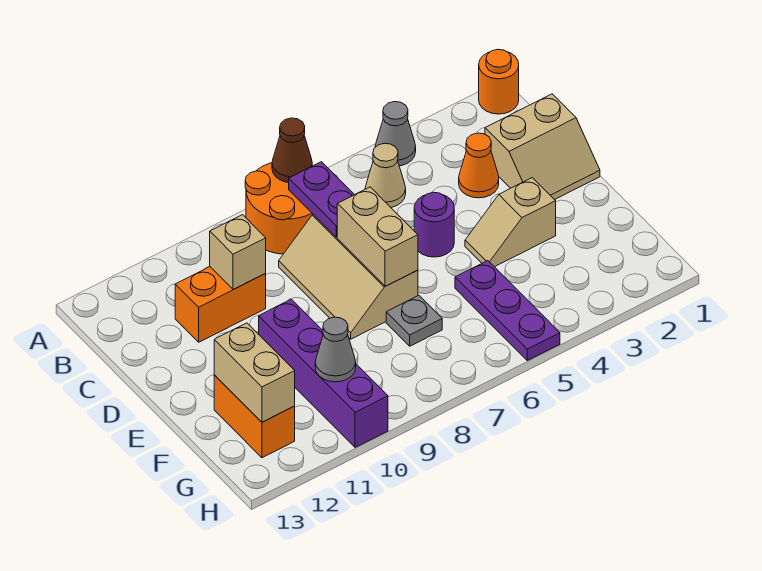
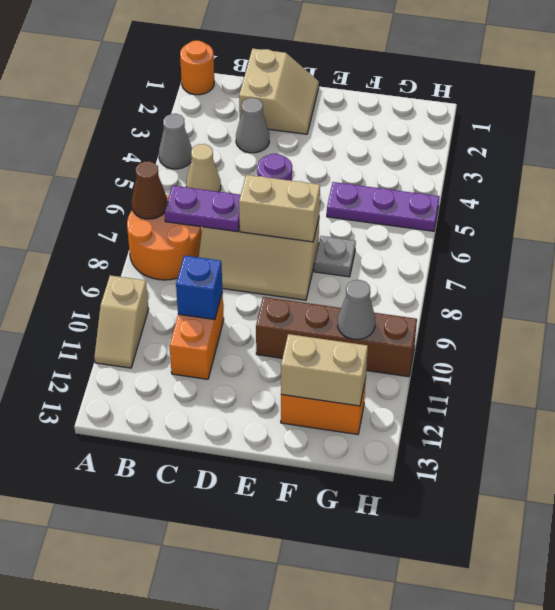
orange 1x1 cone [459,133,499,198] -> grey 1x1 cone [236,98,269,153]
tan 1x1 brick [210,215,266,290] -> blue 1x1 brick [176,255,222,320]
tan 1x2 slope [465,178,556,267] -> tan 1x2 slope moved to [94,275,149,368]
purple 1x4 brick [259,299,388,447] -> brown 1x4 brick [256,297,417,377]

